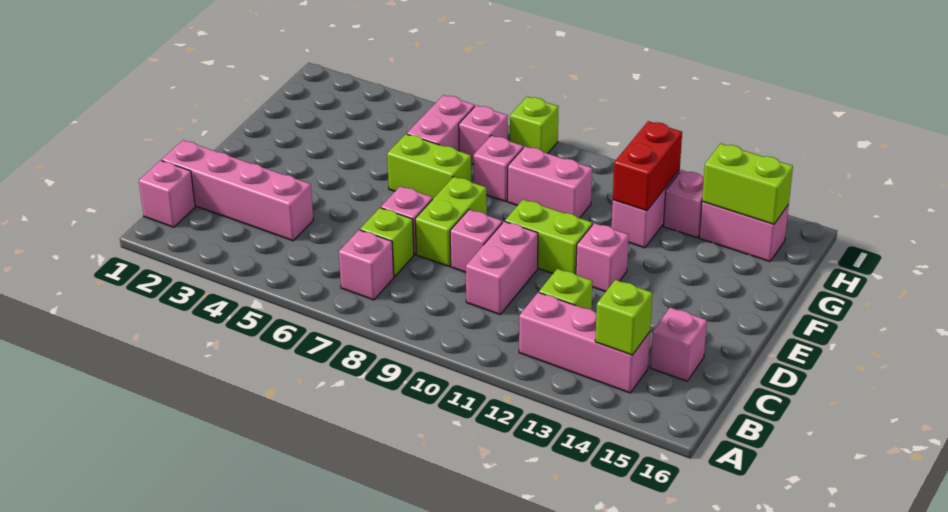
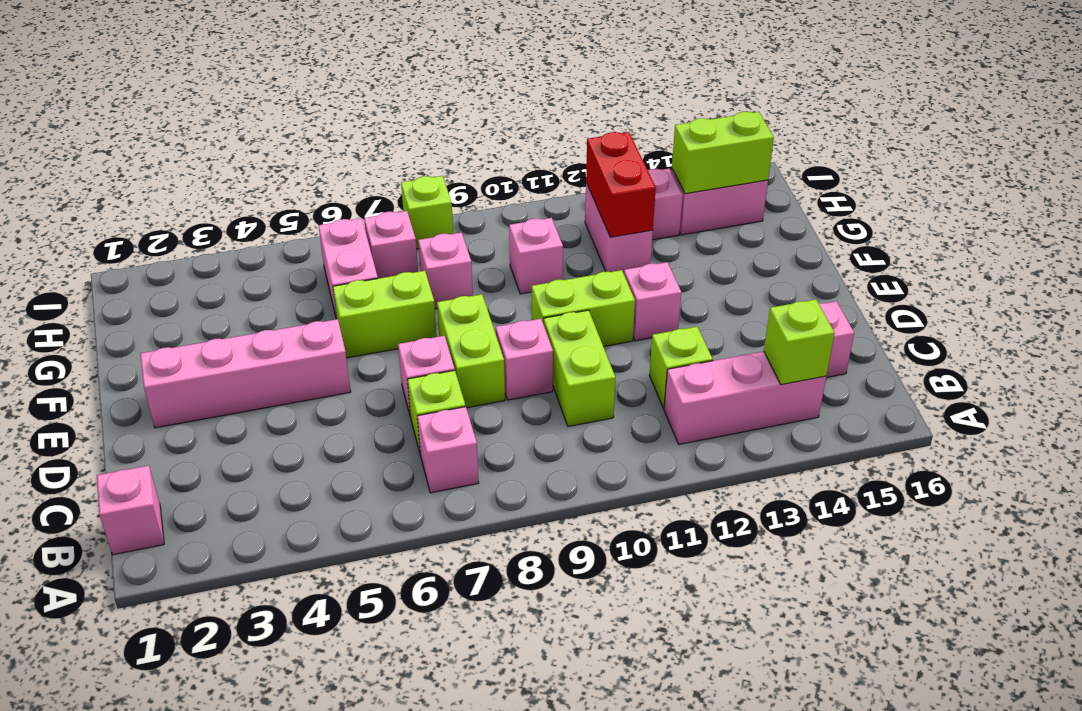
pink 1x4 brick [162,140,313,241] -> pink 1x4 brick moved to [141,319,351,428]
pink 1x2 brick [466,221,538,314] -> lime 1x2 brick [544,310,615,427]
pink 1x2 brick [508,146,592,218] -> pink 1x1 brick [509,218,563,294]

